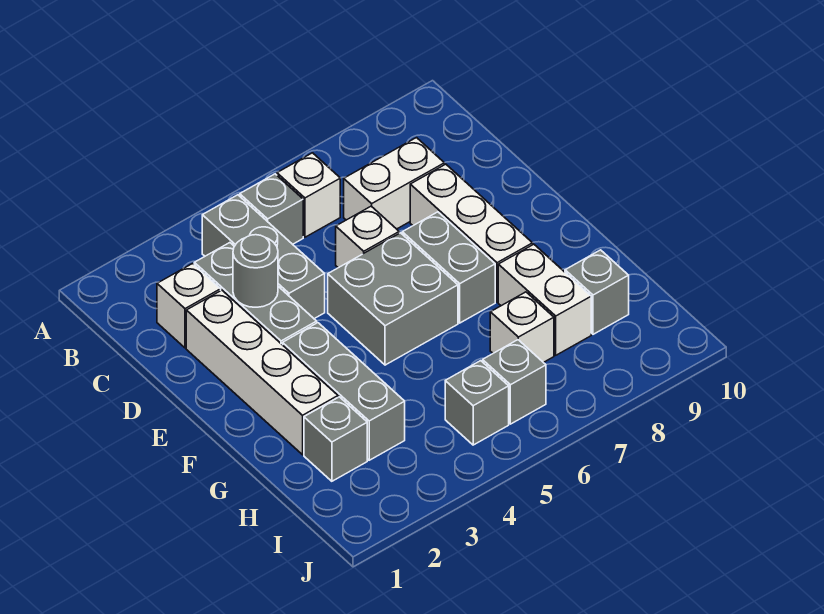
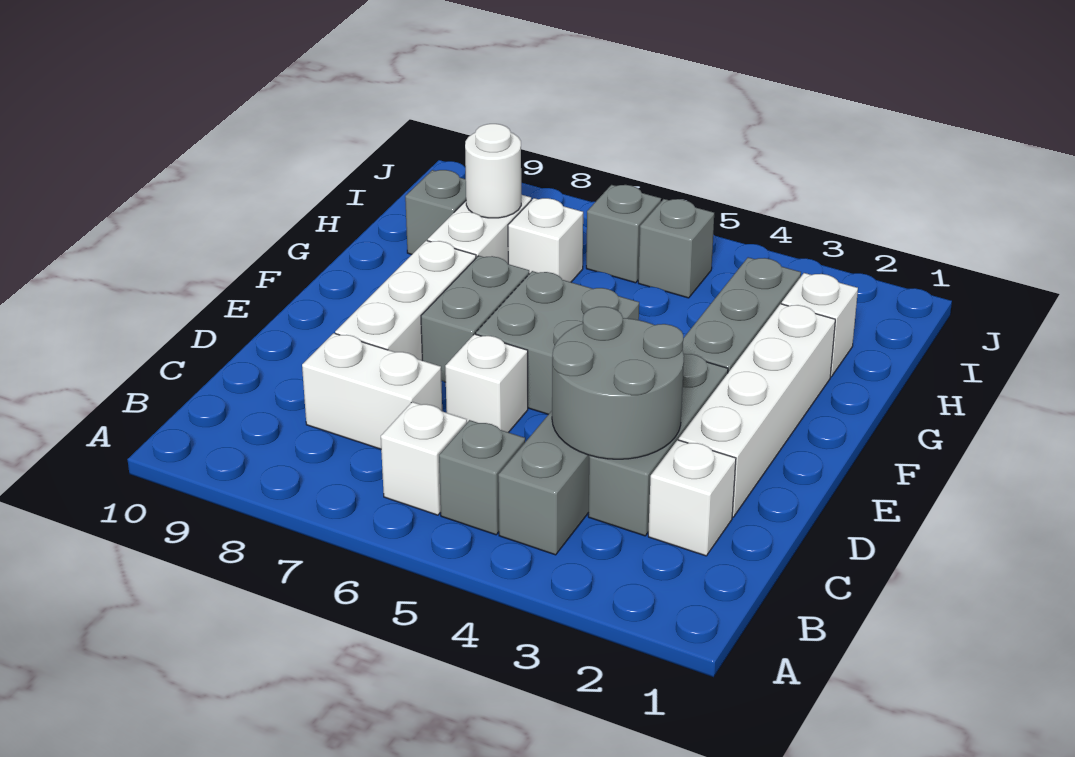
grey 1x1 round brick [233,235,278,307] -> grey 2x2 round brick [552,307,684,459]
grey 1x1 brick [304,397,367,481] -> white 1x1 brick [781,273,858,377]
none -> white 1x1 round brick [465,124,521,218]

